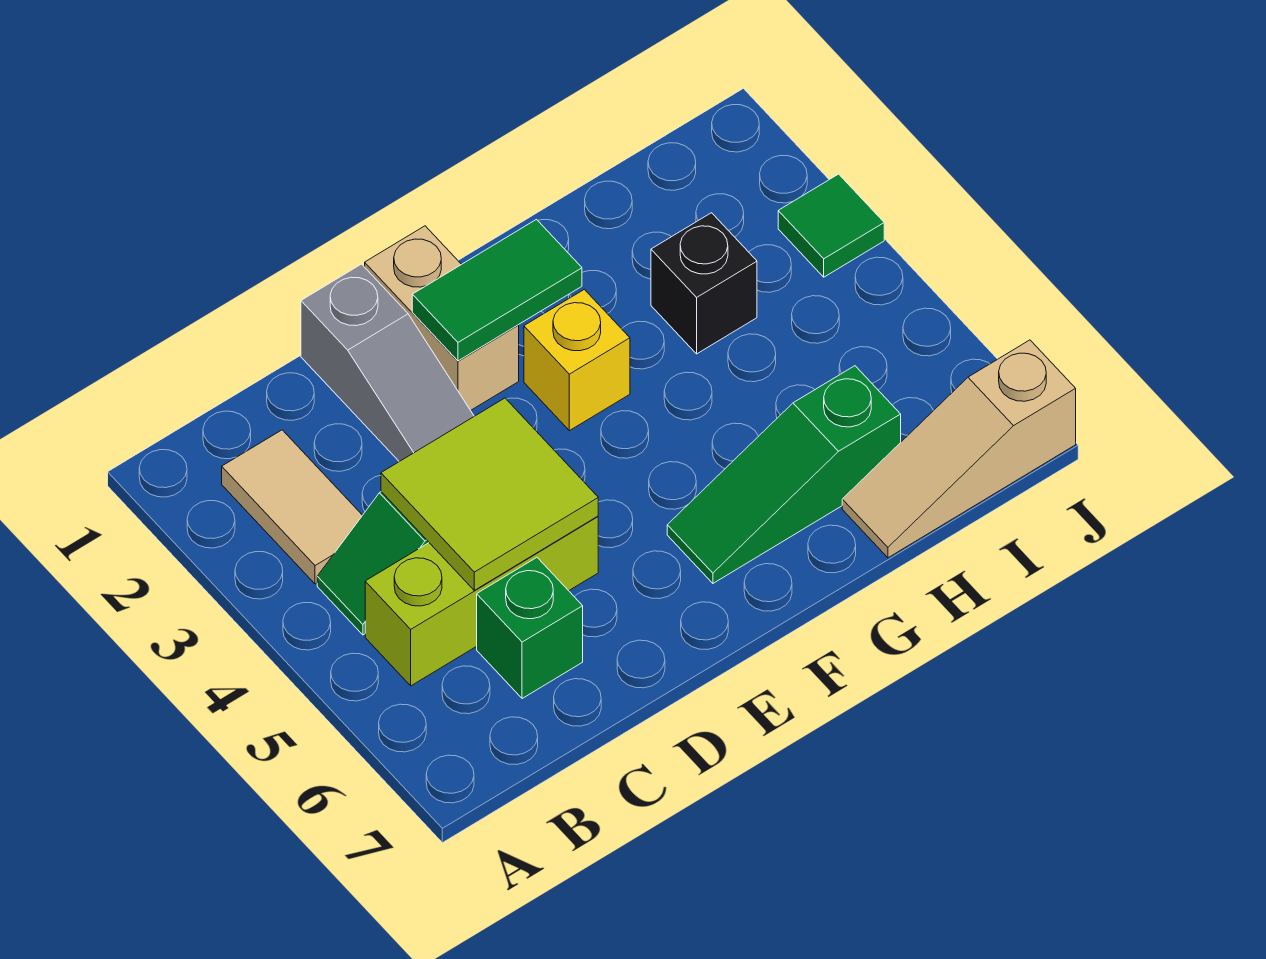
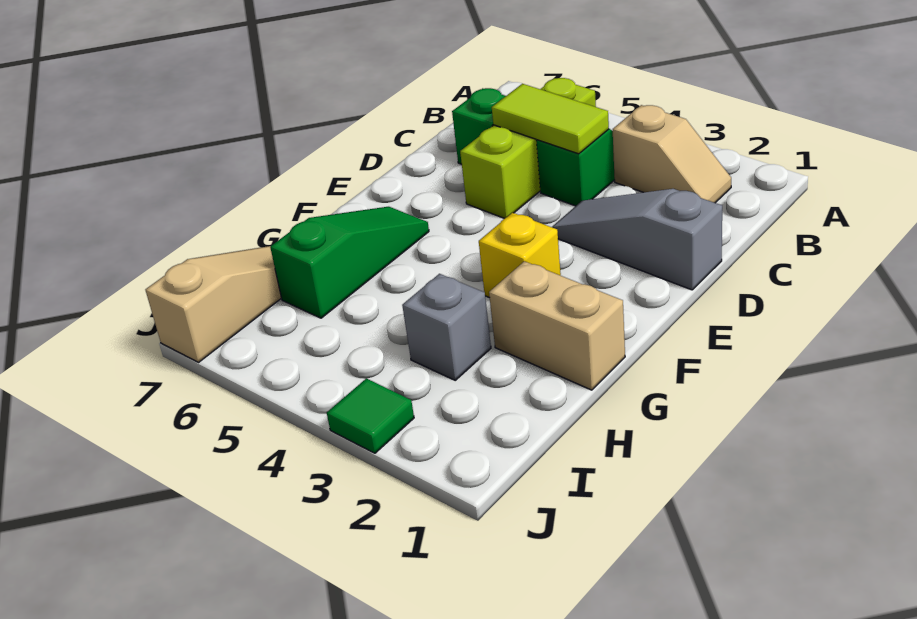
tan 1x2 tile [222,430,362,584] -> tan 1x2 slope [613,105,731,203]
lime 2x2 tile [381,398,598,590] -> lime 1x2 tile [492,84,609,154]
tan 1x2 brick [365,226,519,410] -> tan 1x2 brick moved to [489,261,625,390]
green 1x2 tile [412,220,582,361] -> none
black 1x1 brick [651,213,757,354] -> grey 1x1 brick [402,274,491,380]

